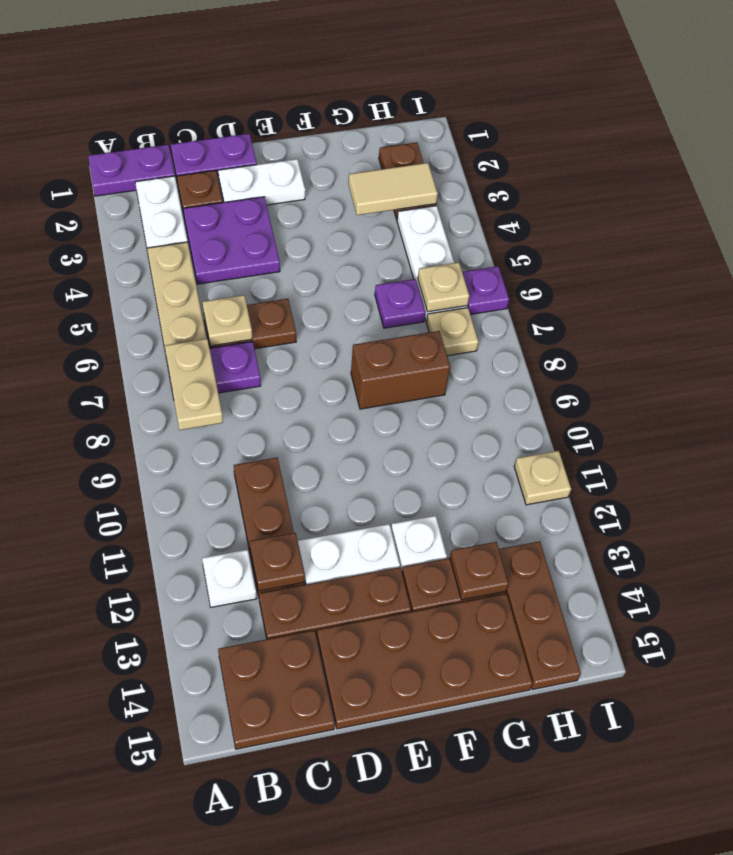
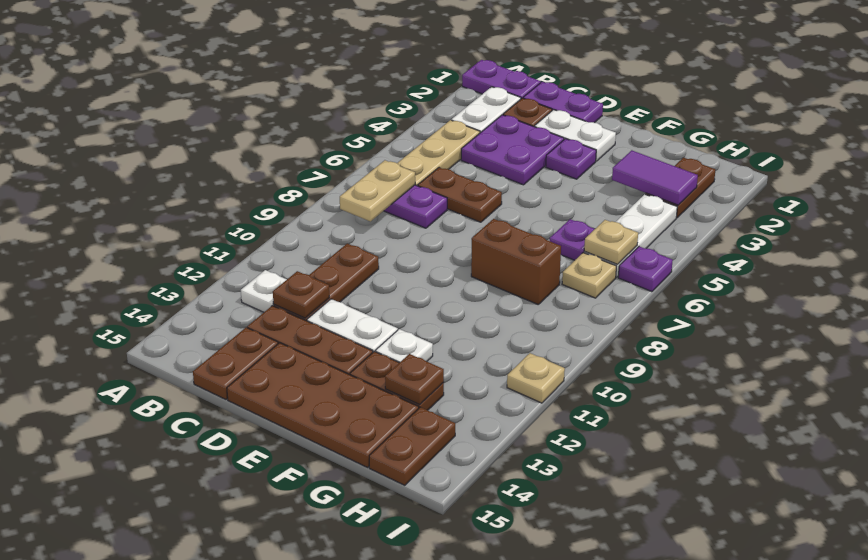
brown 2x2 plate [218,630,335,749] -> brown 1x2 plate [193,327,278,399]
tan 1x1 plate [203,295,252,346] -> none
none -> purple 1x1 plate [546,139,596,179]
tan 1x2 tile [348,163,438,215] -> purple 1x2 tile [612,150,698,205]
brown 1x3 plate [499,541,581,690] -> brown 1x2 plate [369,407,455,485]

